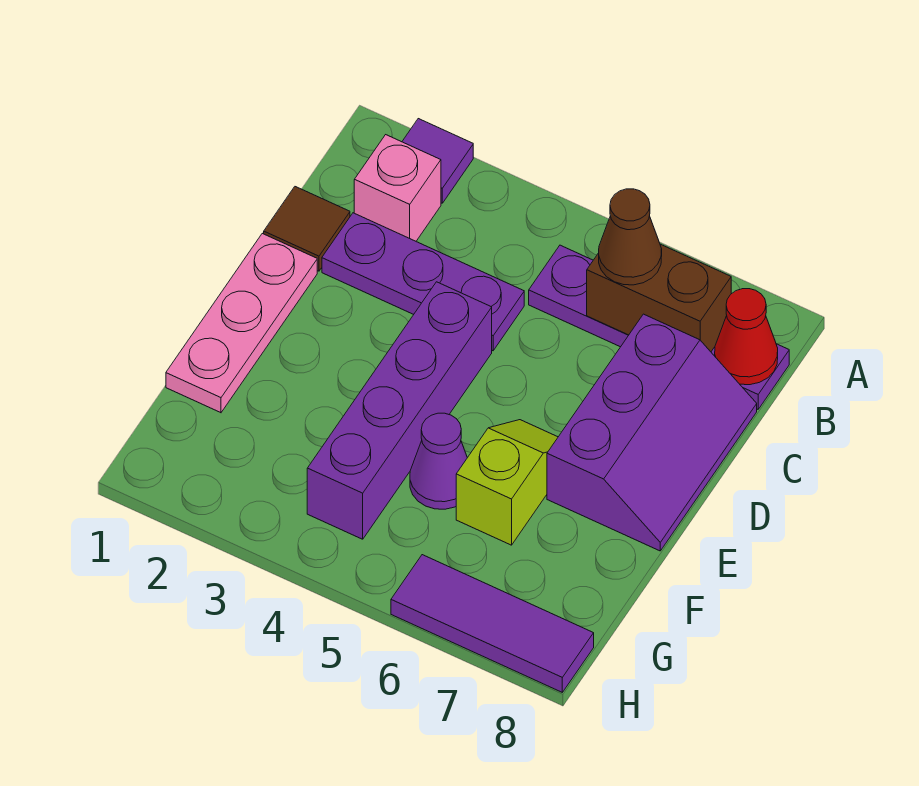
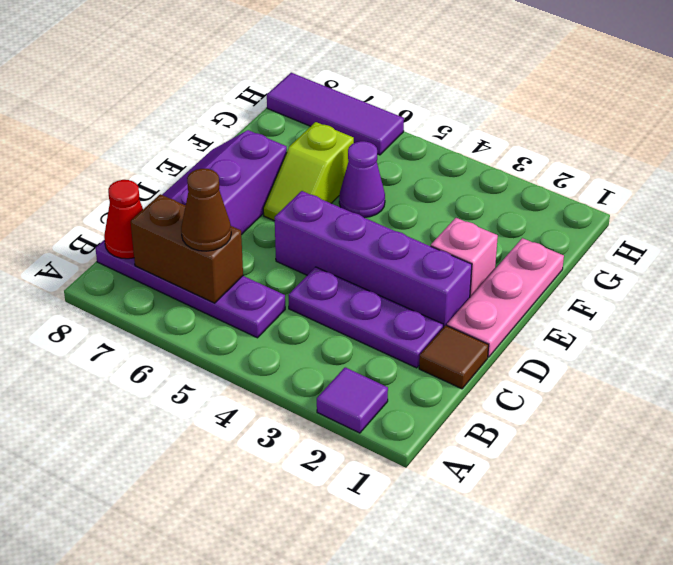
pink 1x1 brick [354,135,441,241] -> pink 1x1 brick moved to [431,218,498,297]
purple 1x4 brick [307,282,492,539] -> purple 1x4 brick turned to [275,191,472,328]

